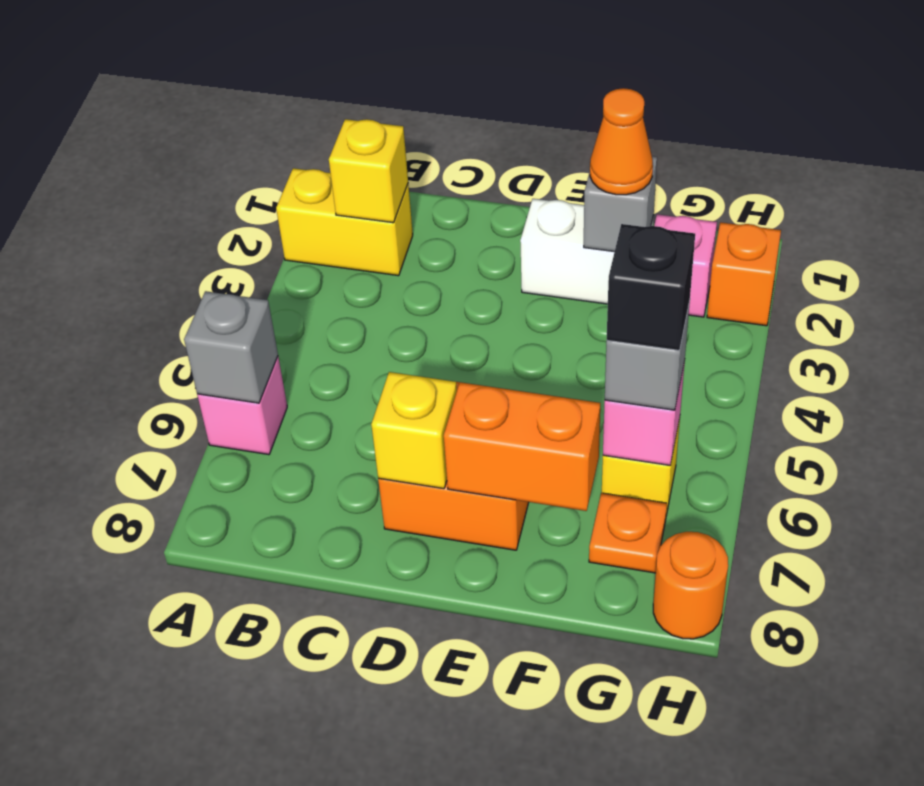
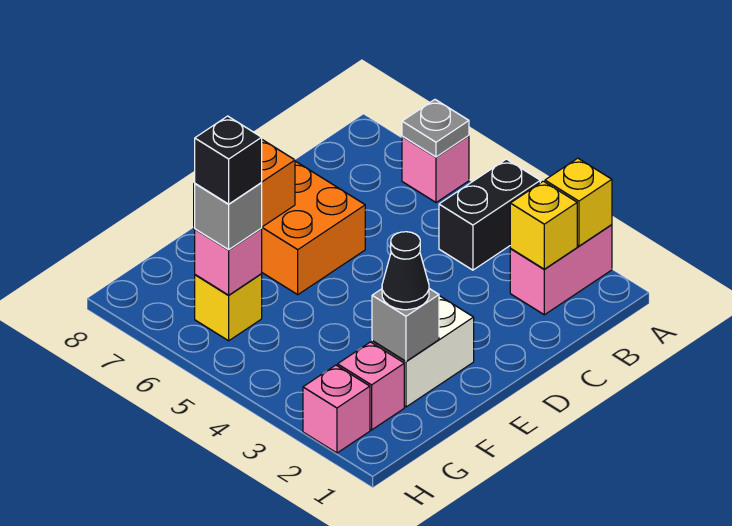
yellow 1x2 brick [276,168,413,276] -> pink 1x2 brick [510,225,612,315]
none -> black 1x2 brick [439,159,540,270]
grey 1x1 brick [184,291,278,403] -> grey 1x1 plate [402,100,469,157]
yellow 1x1 brick [371,372,457,489] -> yellow 1x1 brick moved to [545,158,612,246]
orange 1x1 cone [590,88,653,195] -> black 1x1 cone [382,232,429,310]
orange 1x1 plate [589,493,667,573] -> none
orange 1x1 brick [707,222,781,326] -> pink 1x1 brick [303,365,370,453]
orange 1x1 round brick [653,532,728,639] -> none

